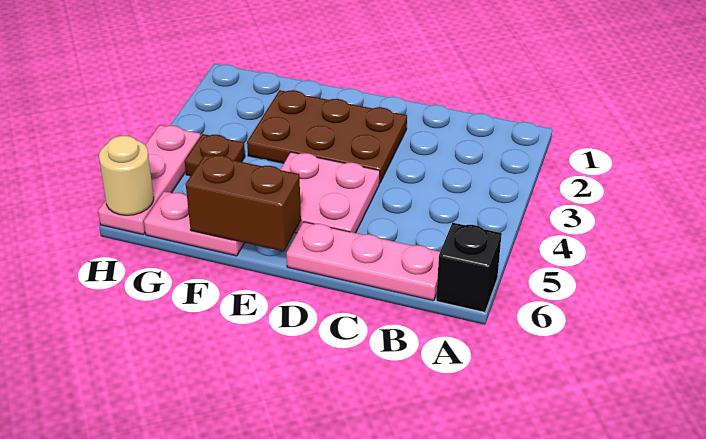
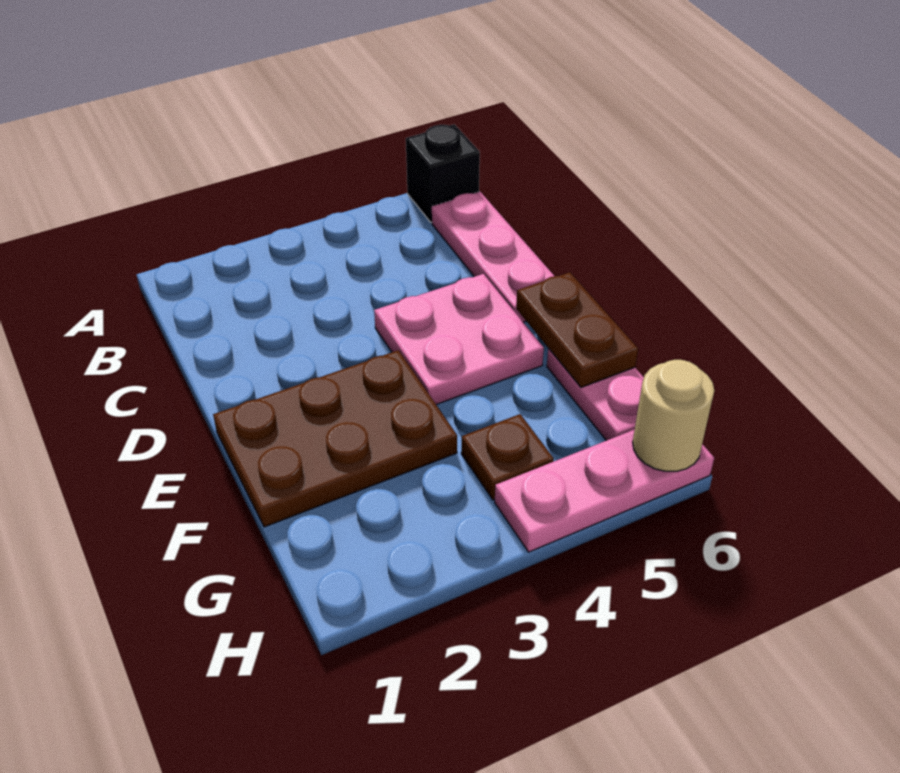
brown 2x3 plate [247,90,407,183] -> brown 2x3 plate turned to [213,350,457,527]
brown 1x2 brick [186,154,301,252] -> brown 1x2 plate [516,272,638,387]

